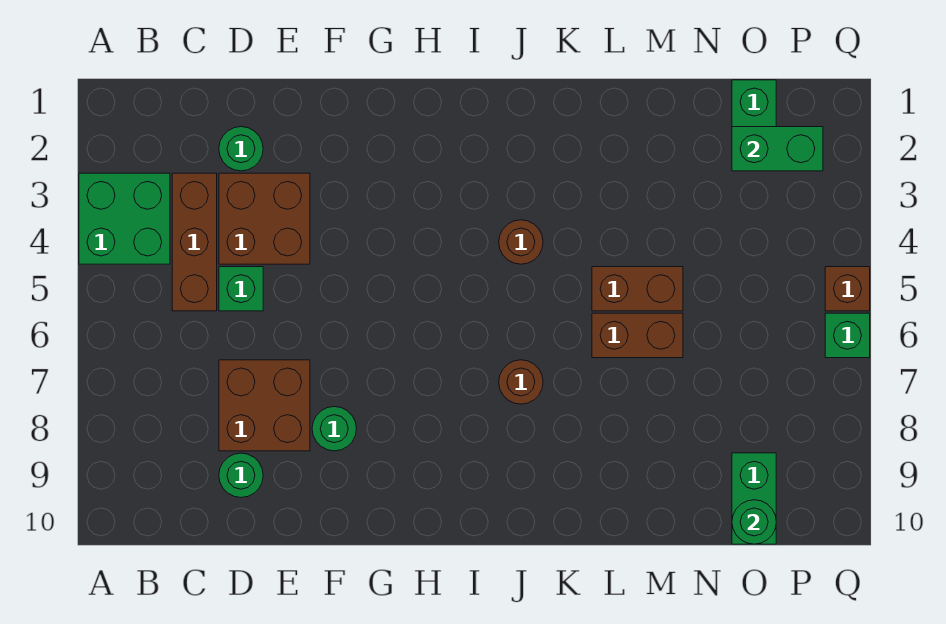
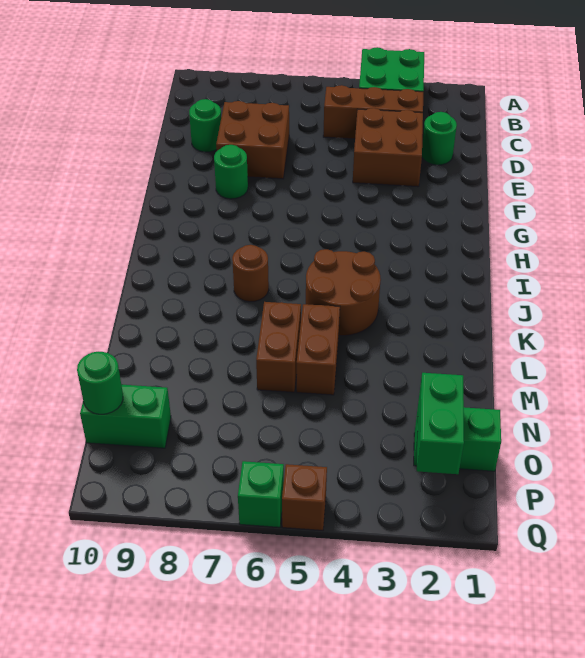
green 1x1 brick [219,267,263,311] -> none
brown 1x1 round brick [499,220,543,264] -> brown 2x2 round brick [306,249,381,336]

